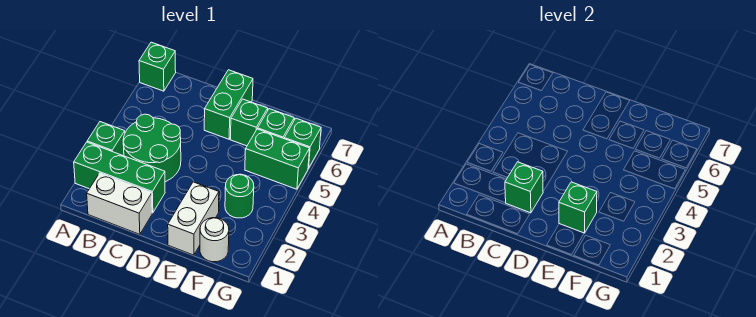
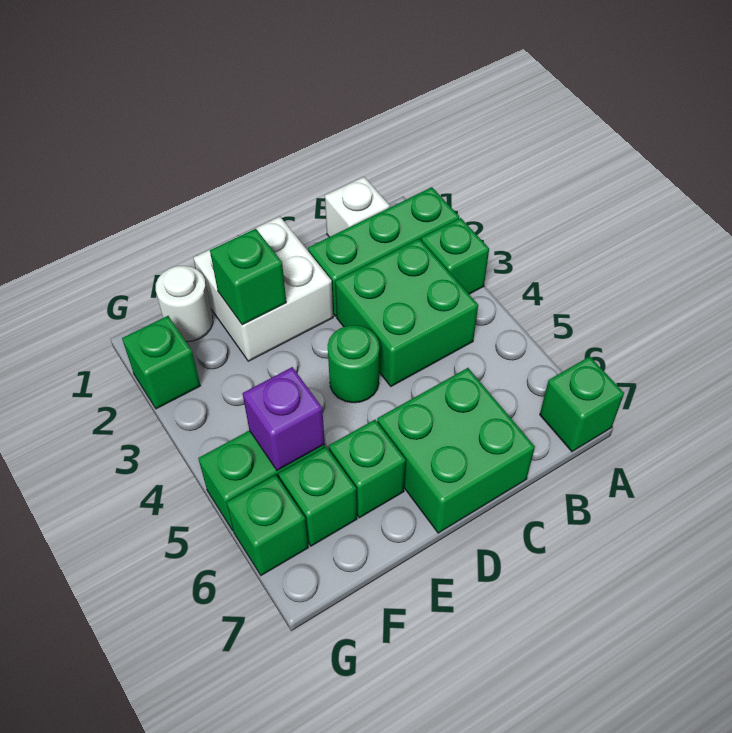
white 1x2 brick [87,173,152,234] -> white 1x1 brick [325,177,390,237]
green 2x2 round brick [123,114,181,182] -> green 2x2 brick [335,239,478,386]
green 1x1 brick [505,162,543,213] -> green 1x1 brick moved to [122,316,200,409]
green 1x2 brick [204,70,253,139] -> green 2x2 brick [377,368,535,533]
white 1x2 brick [168,182,219,255] -> white 2x2 brick [193,217,333,361]
green 1x1 round brick [225,174,254,218] -> green 1x1 round brick moved to [328,325,380,403]
none -> purple 1x1 brick [243,367,325,471]

